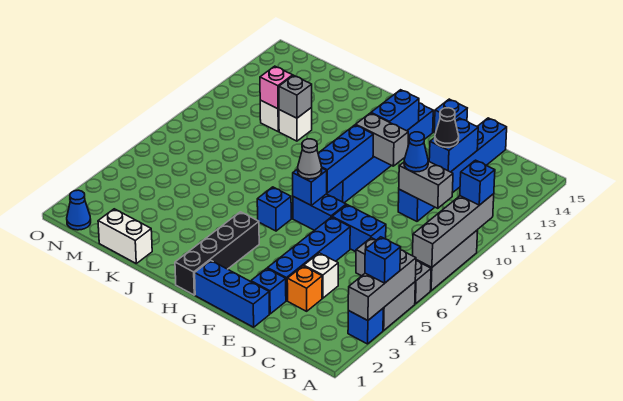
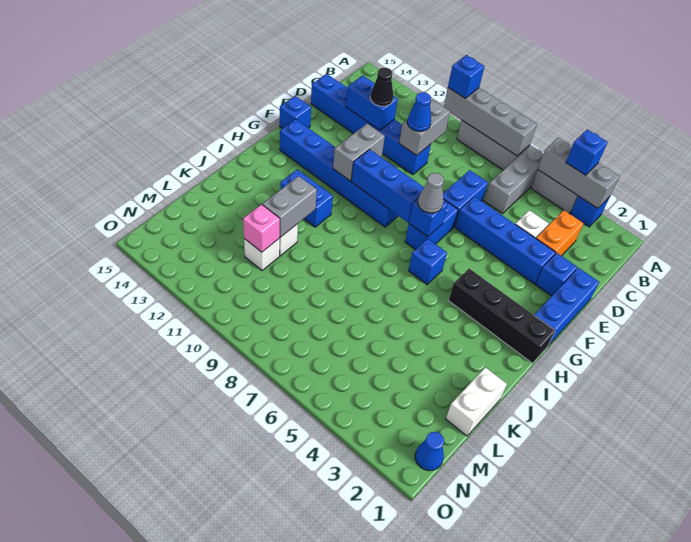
orange 1x1 brick [287,266,322,311] -> orange 1x2 brick [536,210,584,256]
blue 1x2 brick [371,90,419,131] -> blue 1x2 brick moved to [281,169,333,227]
grey 1x1 brick [279,75,312,118] -> grey 1x2 brick [262,176,317,237]

